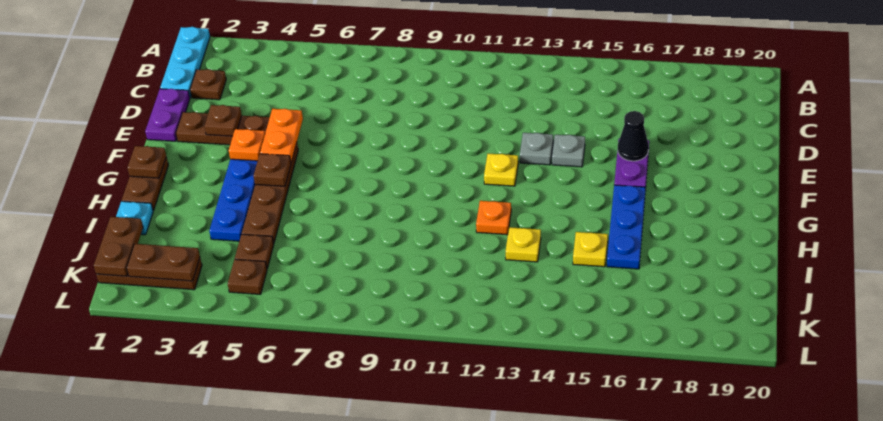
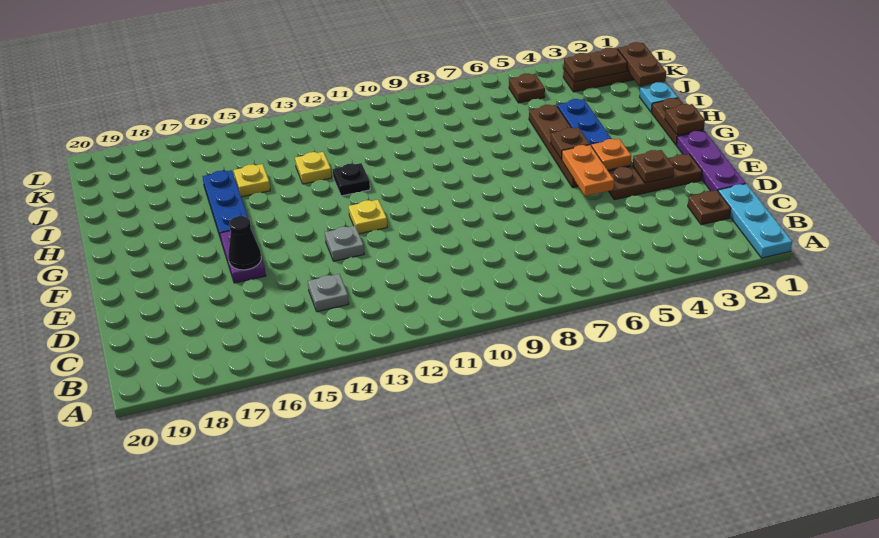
purple 1x2 plate [145,89,190,141] -> purple 1x3 plate [677,131,746,191]
grey 1x1 plate [552,135,585,167] -> grey 1x1 plate moved to [308,274,349,312]
orange 1x1 plate [476,201,511,235] -> black 1x1 plate [333,163,370,196]
brown 1x1 plate [235,234,274,268] -> none

